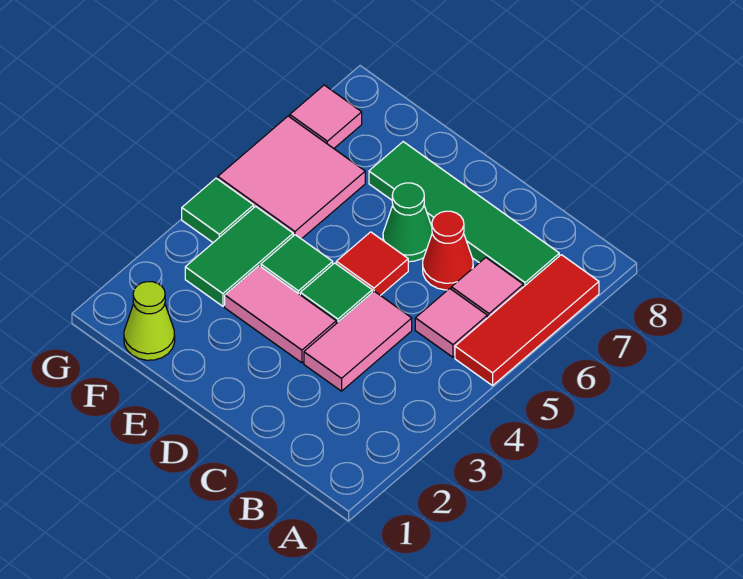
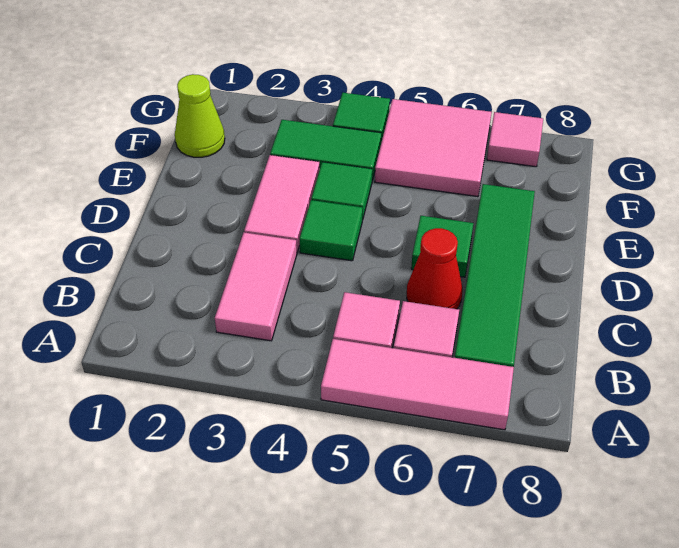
red 1x3 tile [455,255,599,386] -> pink 1x3 tile [321,339,514,430]
pink 1x2 tile [304,291,412,391] -> pink 1x2 tile turned to [215,232,297,341]
red 1x1 tile [336,232,408,295] -> none
green 1x1 cone [383,183,432,262] -> green 1x1 tile [411,216,473,277]

